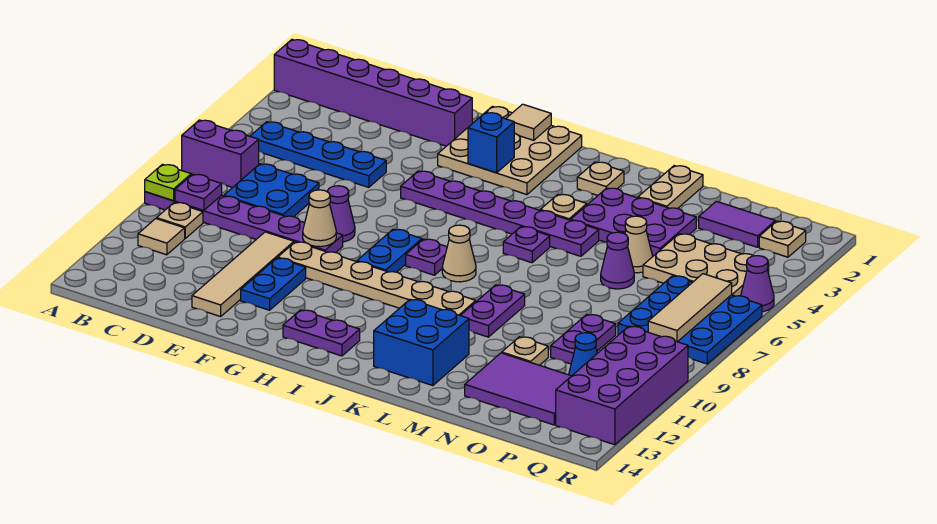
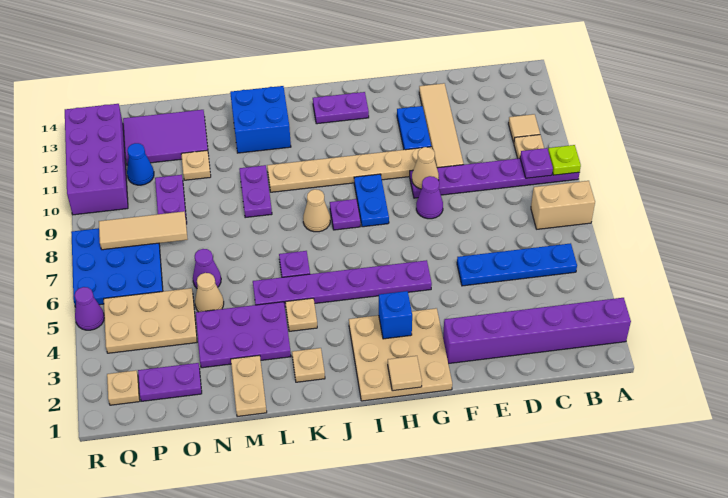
purple 1x2 brick [182,120,259,188] -> tan 1x2 brick [531,181,595,229]
blue 2x2 plate [224,164,319,217] -> none
purple 1x2 tile [699,201,775,247] -> purple 1x2 plate [138,363,202,401]
tan 1x3 tile [648,274,732,342] -> tan 1x3 tile turned to [99,211,188,250]

